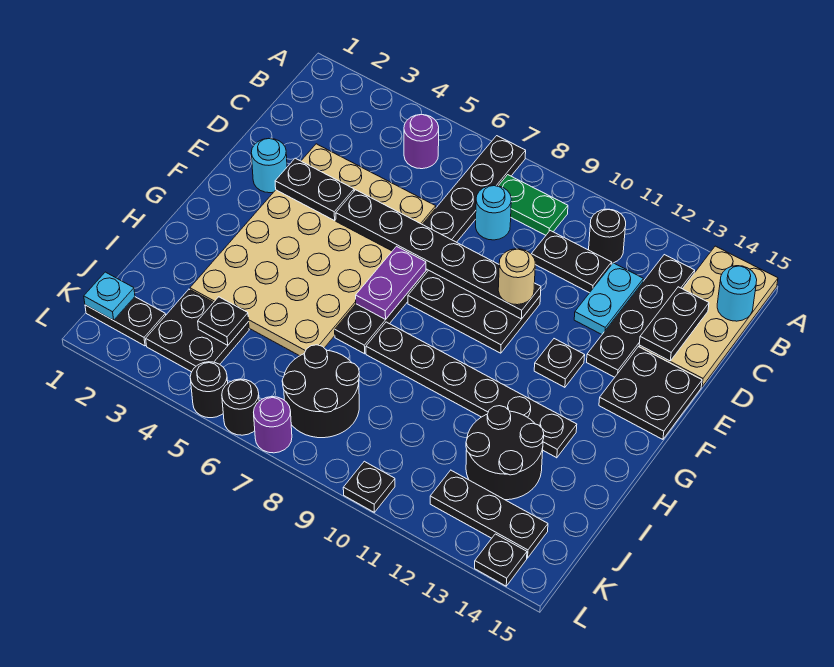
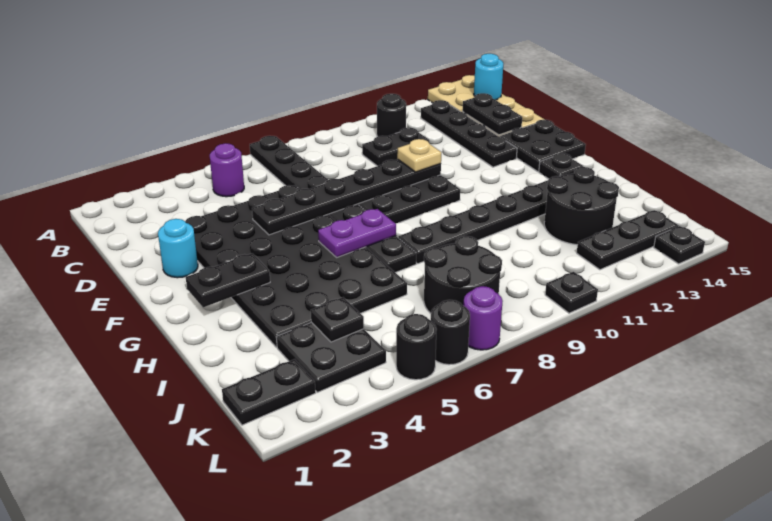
green 1x2 plate [499,175,568,235] -> none
cyan 1x1 round brick [476,185,511,240] -> none
cyan 1x2 plate [574,263,643,334] -> none
tan 4x6 plate [190,144,436,356] -> black 4x6 plate [185,185,407,347]
black 1x2 plate [275,158,354,221] -> black 1x2 plate moved to [186,253,270,307]
tan 1x1 round brick [498,249,535,305] -> tan 1x1 plate [397,139,441,172]
purple 1x2 plate [356,246,426,319] -> purple 1x2 plate turned to [318,209,396,257]
black 1x1 plate [534,339,585,387] -> black 1x1 plate moved to [539,153,583,179]
cyan 1x1 plate [84,272,135,320] -> none

